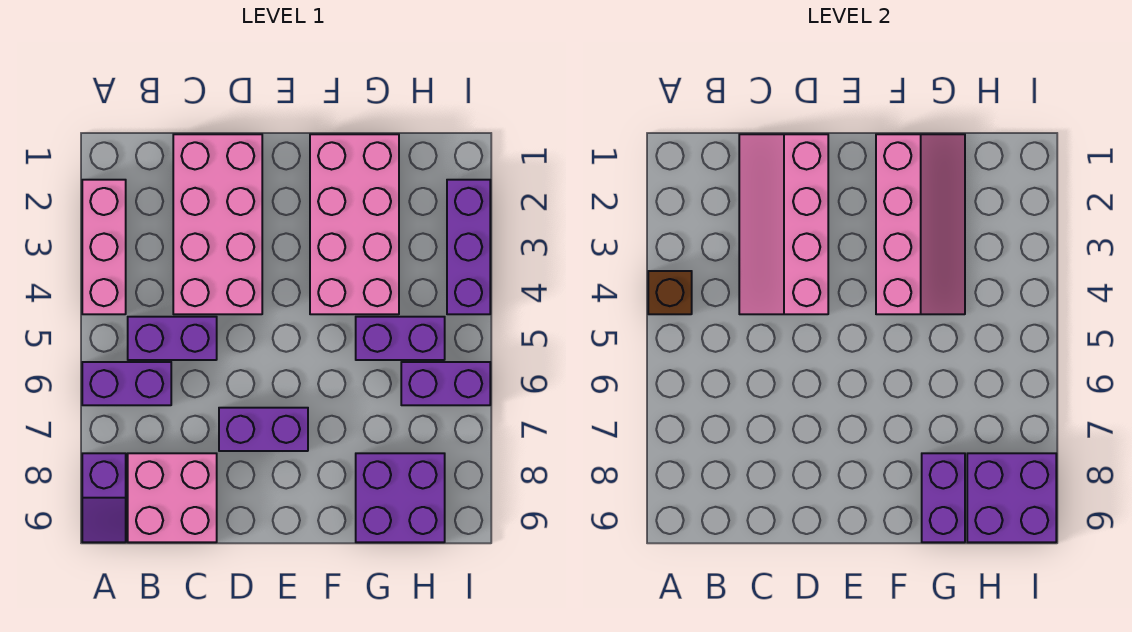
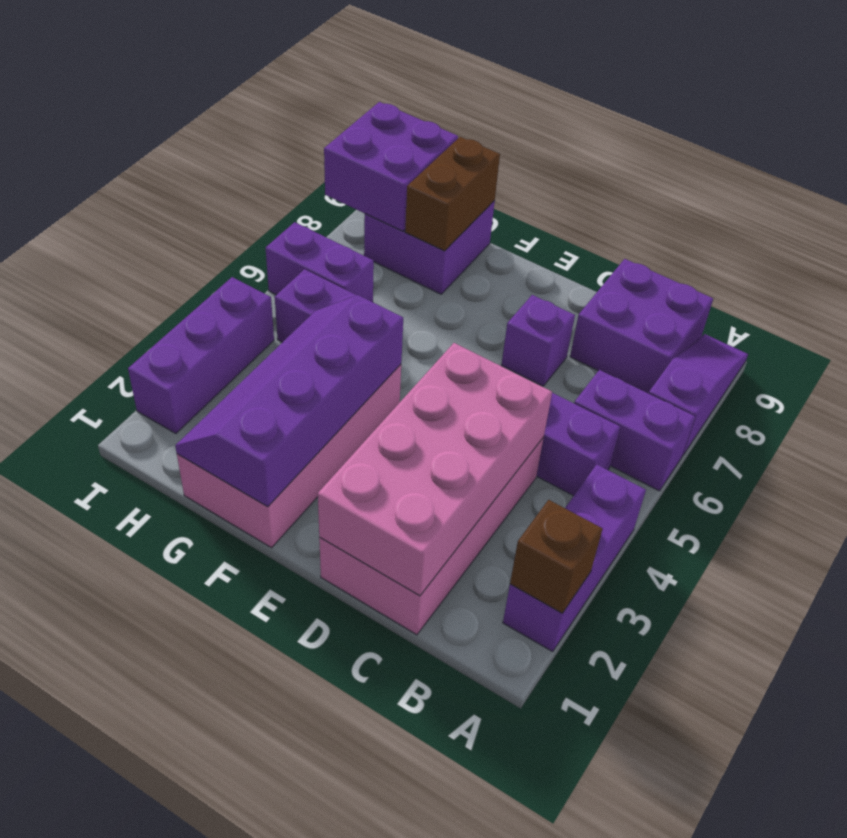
pink 1x3 brick [82,180,126,314] -> purple 1x3 brick [503,465,646,652]
brown 1x1 brick [648,271,692,314] -> brown 1x1 brick moved to [510,500,603,613]
purple 1x2 slope [82,453,126,542] -> purple 1x3 slope [649,334,748,456]
pink 2x2 brick [128,453,217,542] -> purple 2x2 brick [570,259,713,393]
pink 2x4 slope [739,134,828,314] -> pink 2x4 brick [318,343,552,596]
purple 1x2 brick [219,408,308,451] -> purple 1x1 brick [502,295,575,386]
pink 2x4 slope [876,134,965,314] -> purple 2x4 slope [175,295,403,507]
purple 1x2 brick [922,453,965,542] -> brown 1x2 brick [405,137,500,251]

